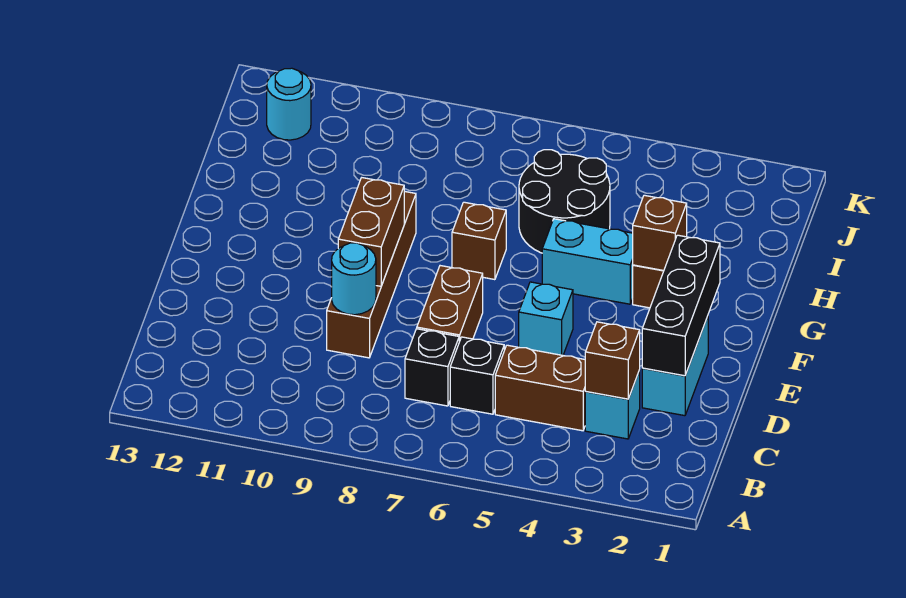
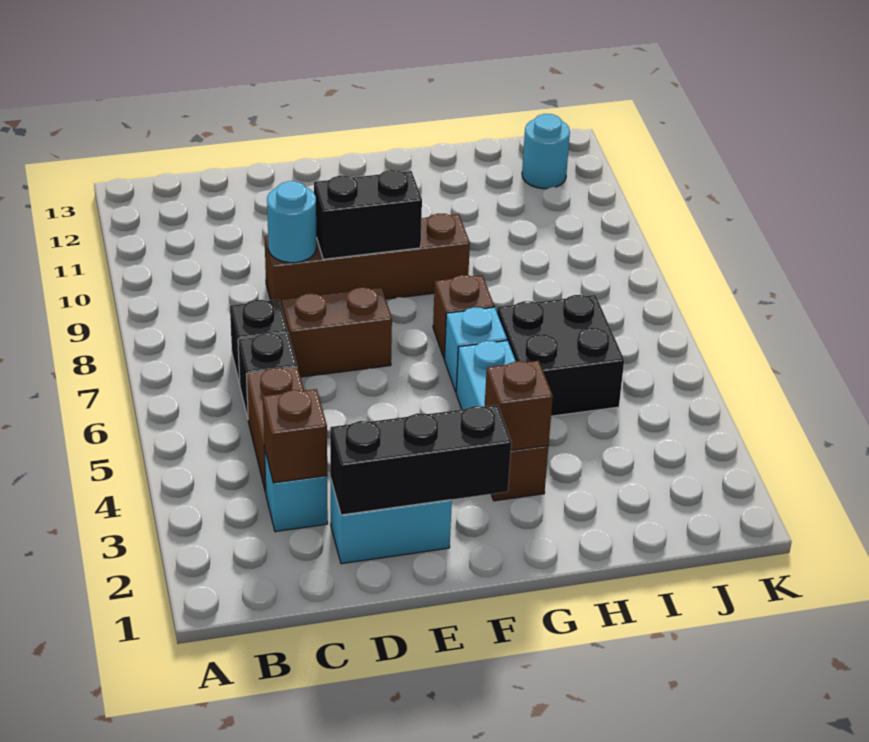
cyan 1x1 brick [519,282,573,355] -> cyan 1x1 brick moved to [444,307,507,392]
brown 1x2 brick [338,178,404,286] -> black 1x2 brick [314,170,422,259]
black 2x2 round brick [519,150,610,253] -> black 2x2 brick [497,295,624,416]

